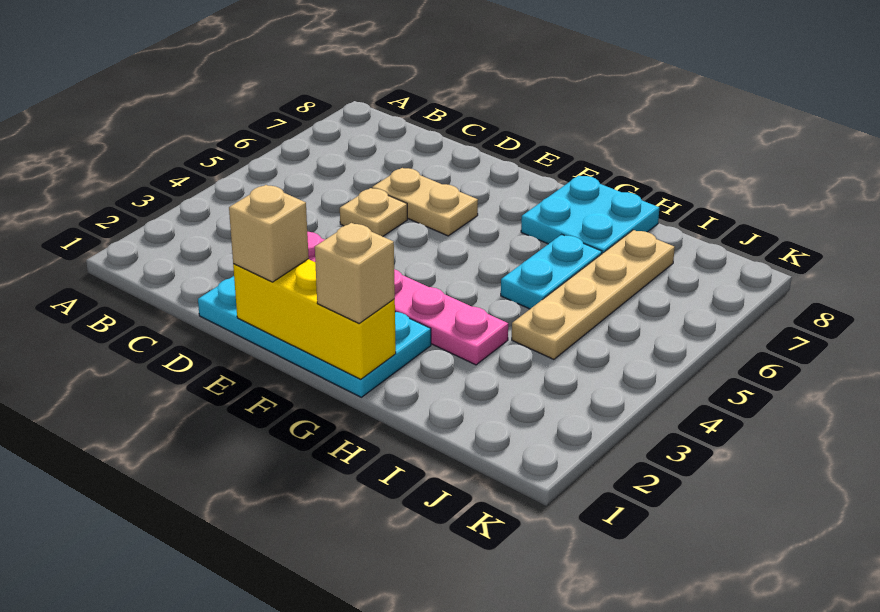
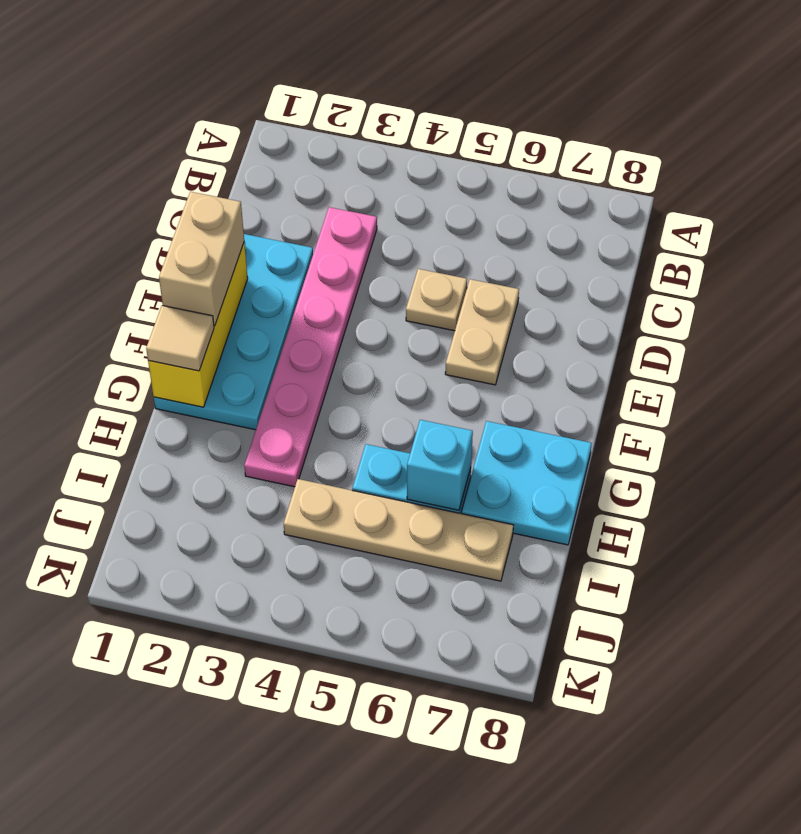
tan 1x1 brick [229,185,309,282] -> tan 1x2 brick [159,192,244,326]
tan 1x1 brick [315,223,395,323] -> tan 1x1 tile [146,305,214,371]
none -> cyan 1x1 brick [407,420,473,510]

